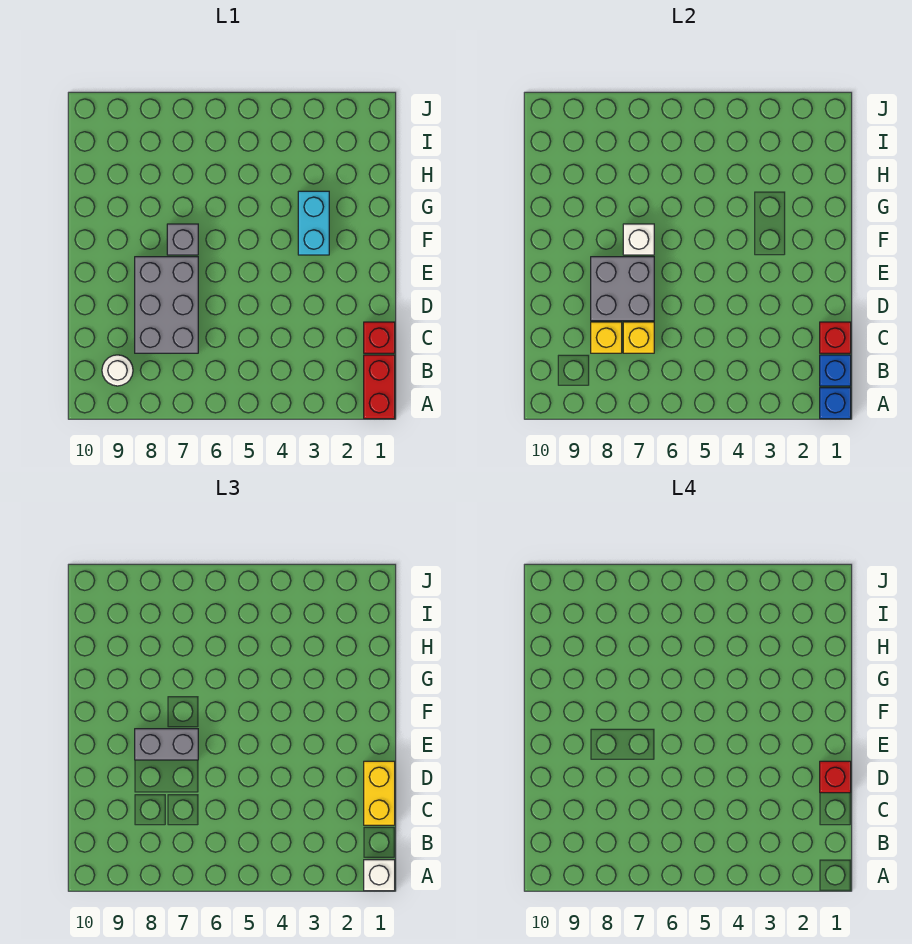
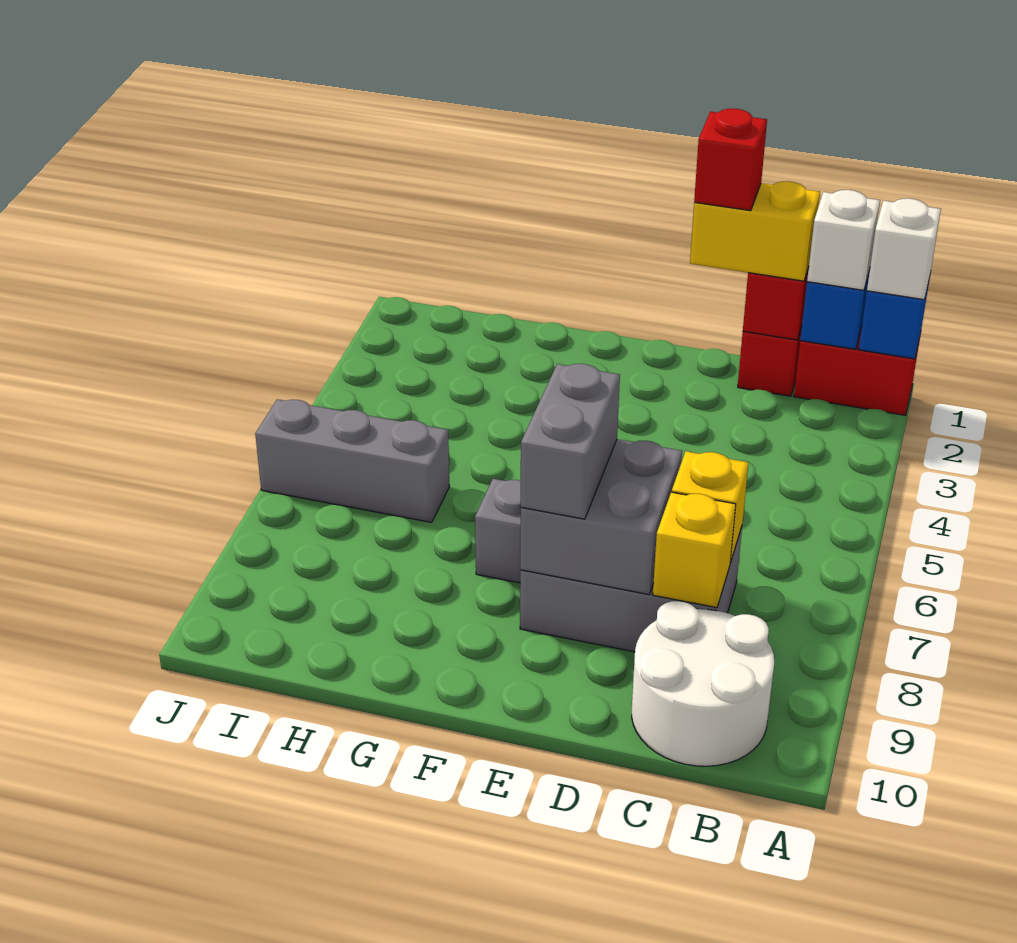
white 1x1 round brick [102,355,133,386] -> white 2x2 round brick [632,601,774,766]
cyan 1x2 brick [298,191,329,255] -> none
white 1x1 brick [623,224,654,255] -> white 1x1 brick moved to [807,190,880,290]
none -> grey 1x3 brick [255,399,449,522]

